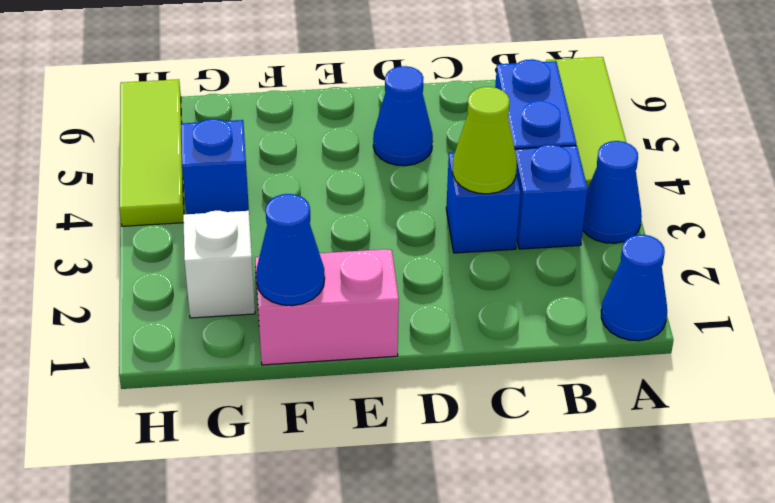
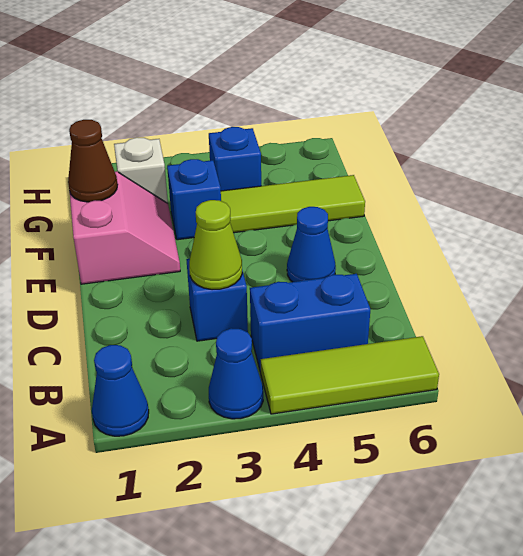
blue 1x1 brick [515,145,588,249] -> blue 1x1 brick moved to [167,159,221,240]
blue 1x1 cone [256,194,325,306] -> brown 1x1 cone [68,120,118,202]
lime 1x3 tile [120,79,184,226] -> lime 1x3 tile moved to [221,175,365,233]

